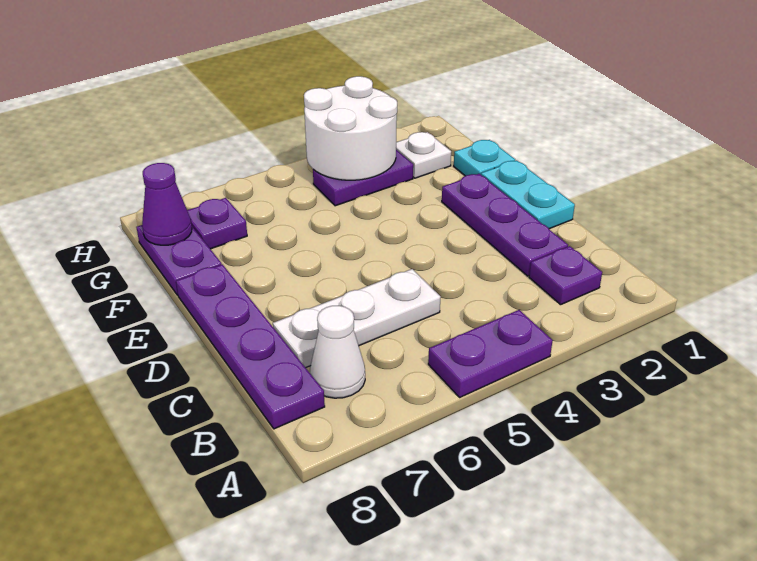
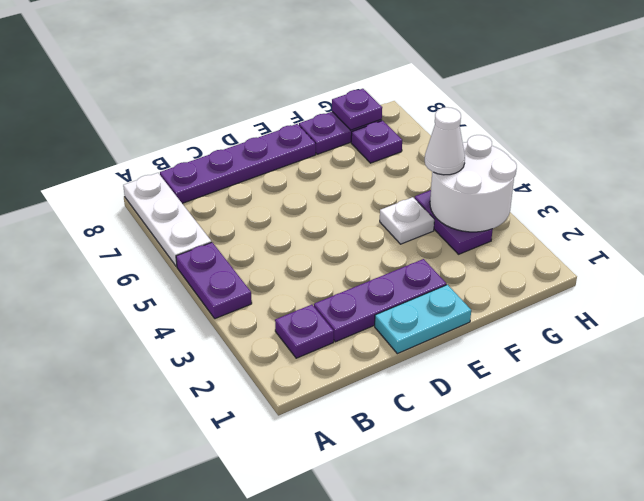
white 1x1 cone [310,306,365,398] -> white 1x1 cone moved to [425,107,465,175]
white 1x3 plate [273,269,441,368] -> white 1x3 plate moved to [123,173,211,267]
cyan 1x1 plate [454,140,515,176] -> none
white 1x1 plate [396,132,451,178] -> white 1x1 plate moved to [380,197,434,244]
purple 1x1 cone [142,163,192,245] -> purple 1x1 plate [332,89,382,130]

